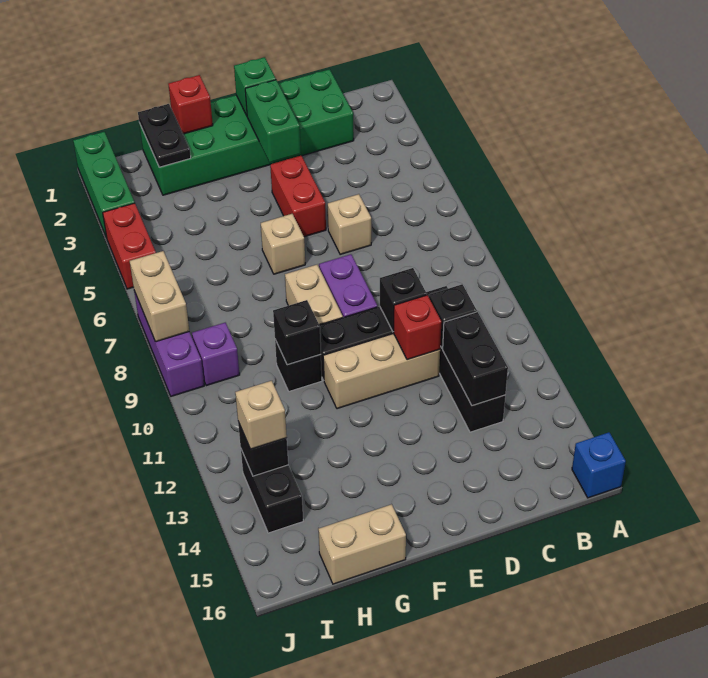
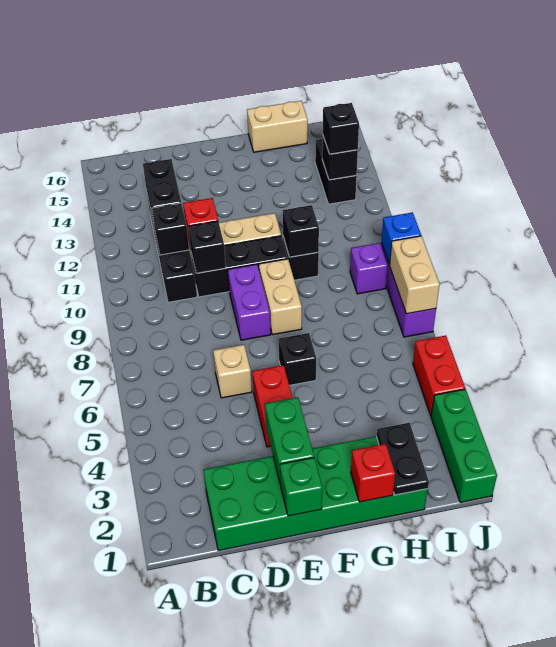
blue 1x1 brick [572,432,626,498] -> blue 1x1 brick moved to [381,212,421,264]
tan 1x1 brick [261,214,305,274] -> black 1x1 brick [278,333,316,385]
tan 1x1 brick [235,381,287,449] -> black 1x1 brick [323,103,359,154]

